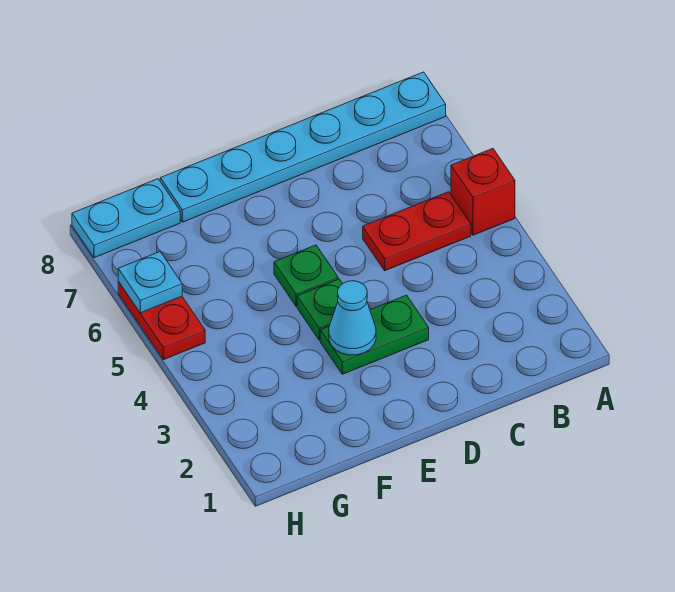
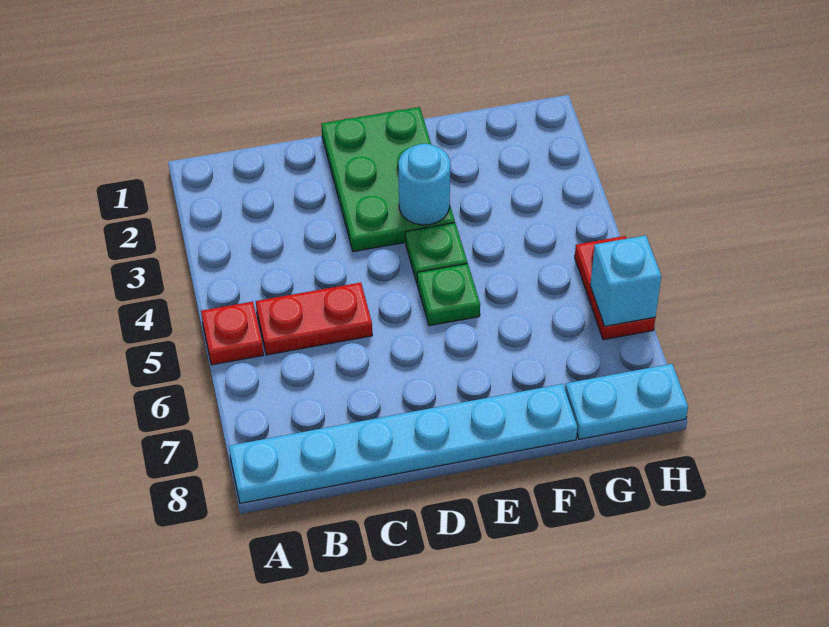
red 1x1 brick [451,148,515,235] -> red 1x1 plate [201,302,263,365]
green 1x2 plate [320,295,429,374] -> green 2x3 plate [321,107,455,252]
cyan 1x1 cone [329,281,376,355] -> cyan 1x1 round brick [399,144,450,225]
cyan 1x1 plate [118,252,182,313] -> cyan 1x1 brick [590,235,661,326]

